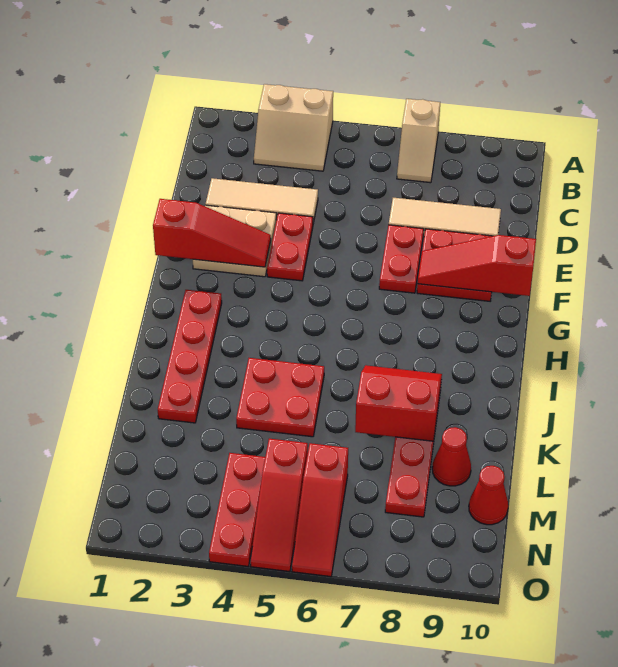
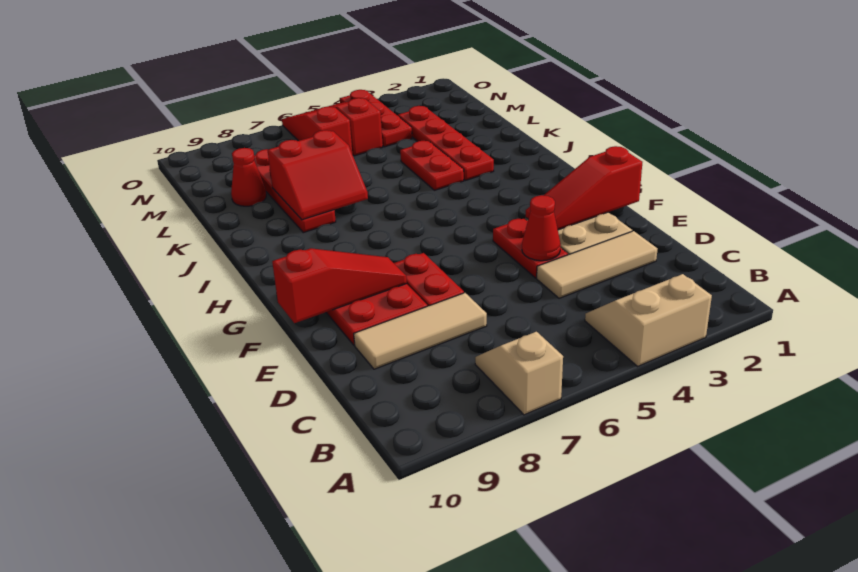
red 1x4 plate [158,290,222,423] -> red 1x4 plate moved to [398,106,494,180]
red 2x2 plate [236,358,324,437] -> red 1x2 plate [400,141,464,190]
red 1x1 cone [469,466,508,525] -> red 1x1 cone moved to [522,195,561,261]

